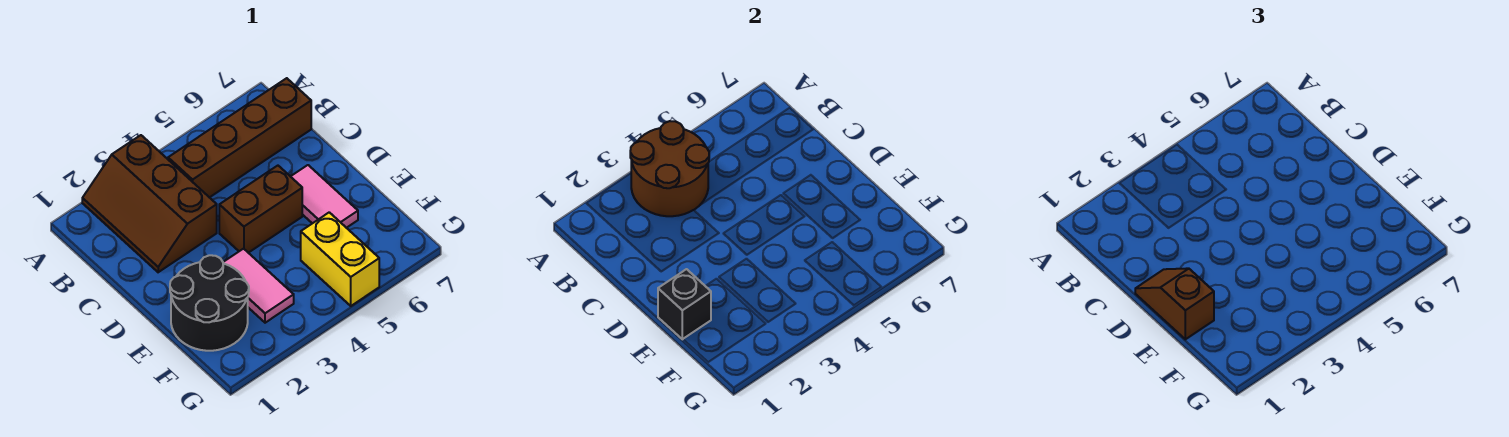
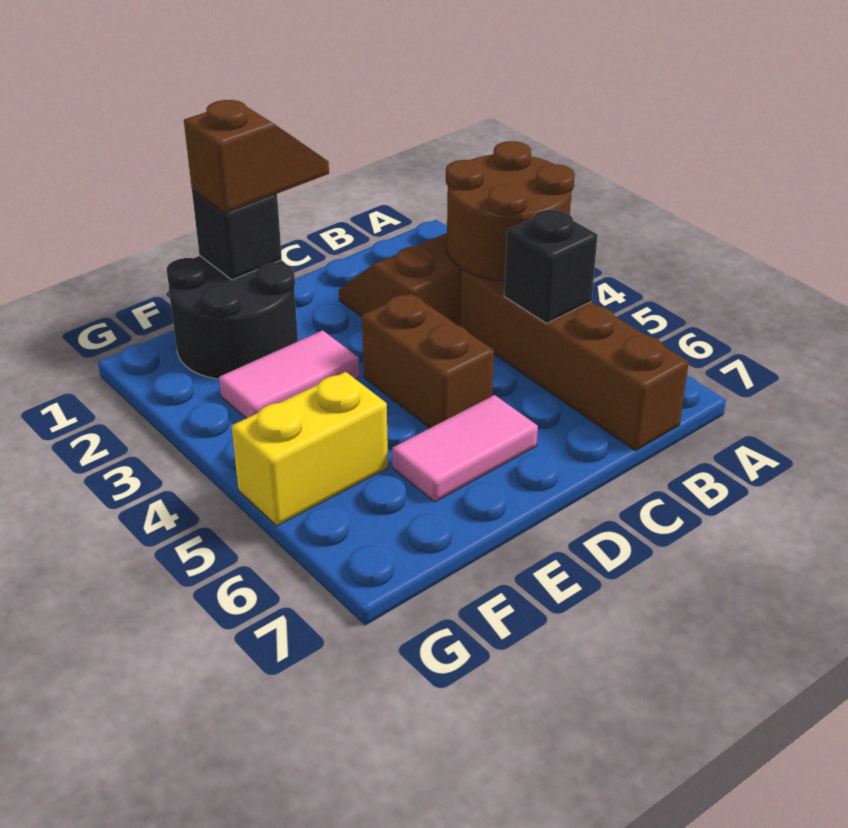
none -> black 1x1 brick [504,210,598,323]

